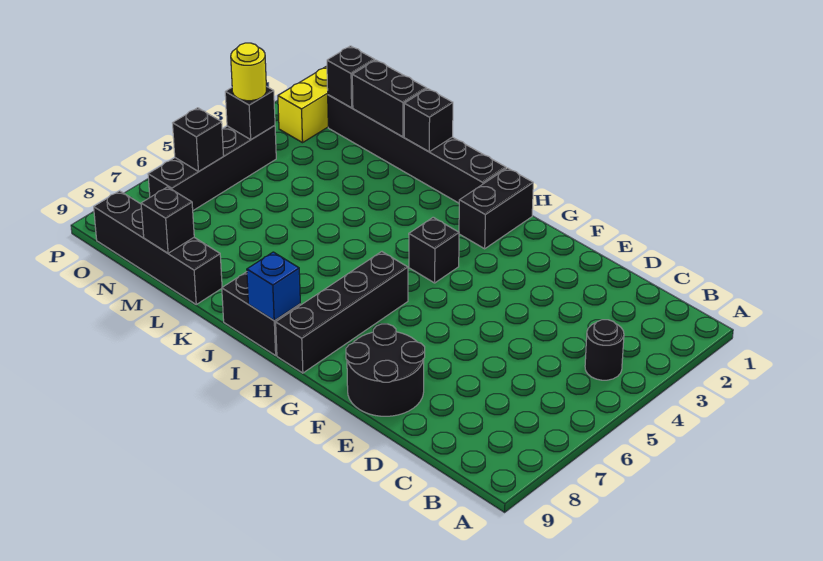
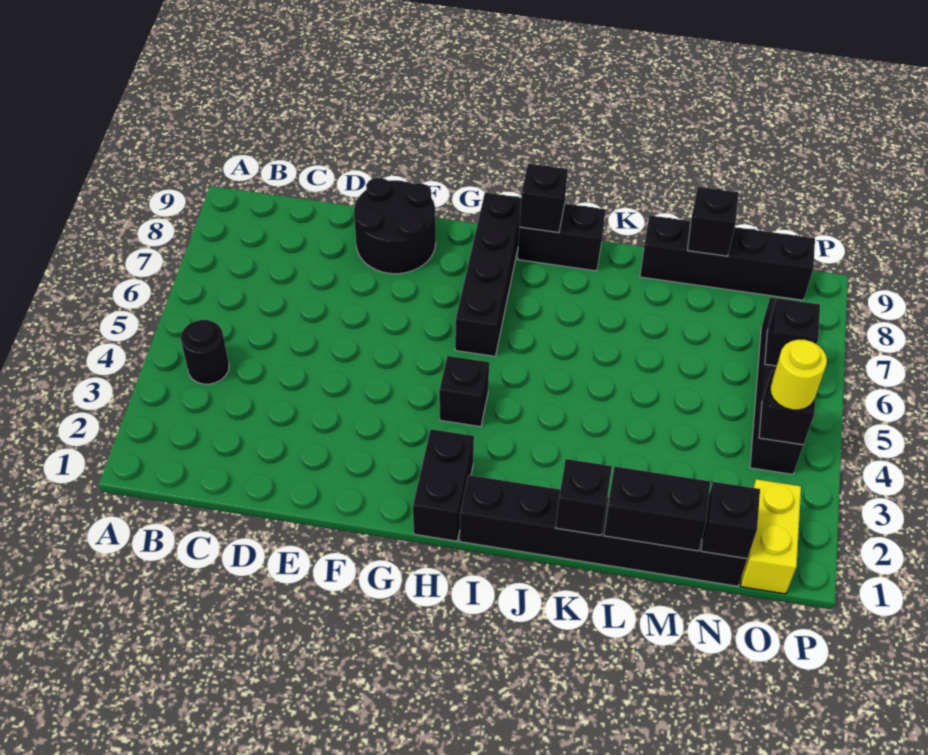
blue 1x1 brick [247,252,300,321] -> black 1x1 brick [520,164,568,233]

